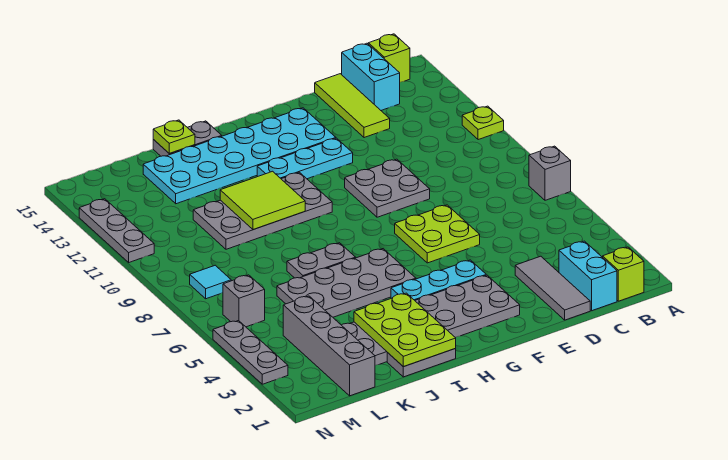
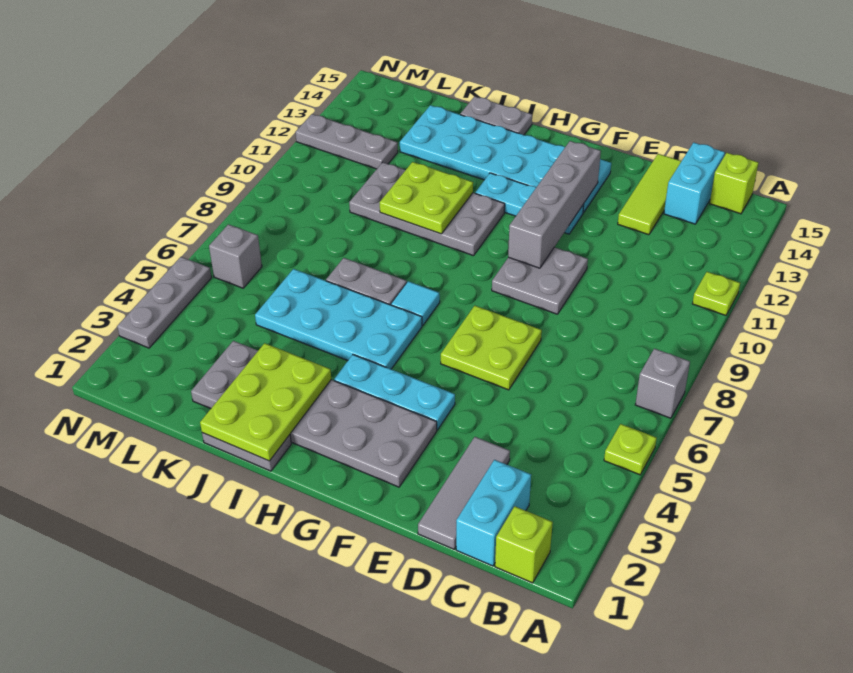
grey 2x4 plate [277,249,416,317] -> cyan 2x4 plate [255,269,422,369]
lime 2x2 tile [220,171,305,230] -> lime 2x2 plate [380,162,473,234]
lime 1x1 plate [153,120,195,153] -> lime 1x1 plate moved to [604,424,657,475]
grey 1x4 brick [283,296,375,396] -> grey 1x4 brick moved to [508,141,601,268]
cyan 1x1 tile [190,265,231,299] -> cyan 1x1 tile moved to [391,281,440,325]
grey 1x3 plate [79,199,154,262] -> grey 1x3 plate turned to [296,114,398,169]

